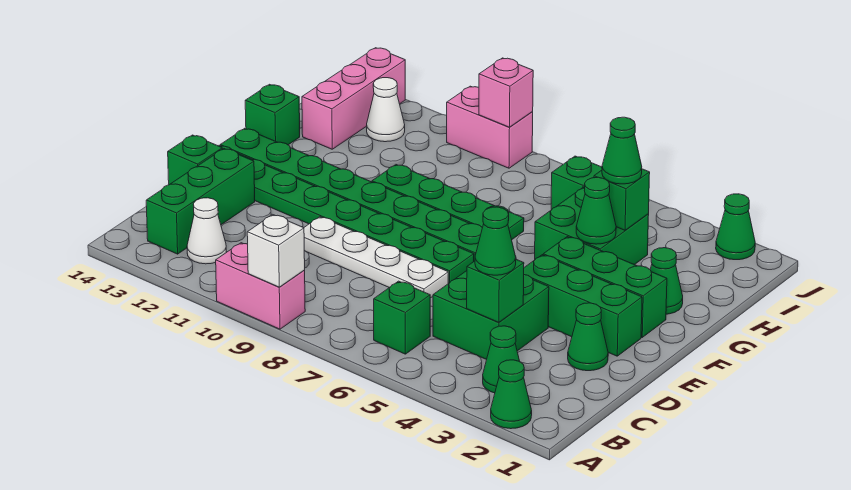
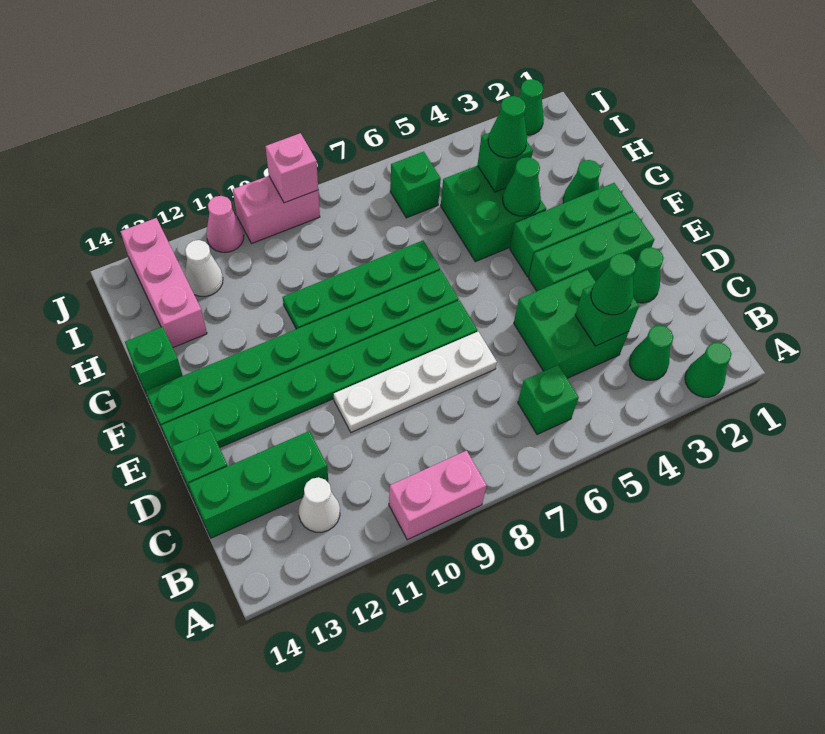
white 1x1 brick [247,215,305,287] -> none
green 1x3 brick [146,149,255,254] -> green 1x3 brick turned to [188,431,328,538]
none -> pink 1x1 cone [206,196,244,252]

